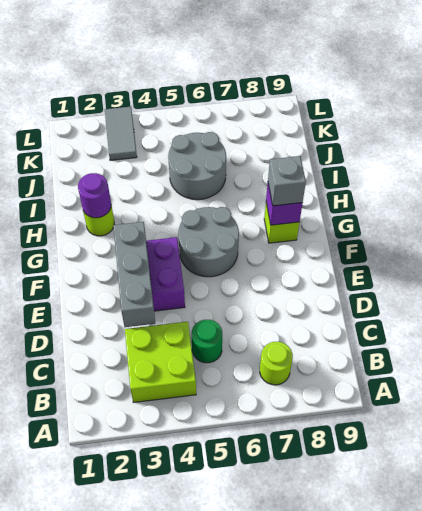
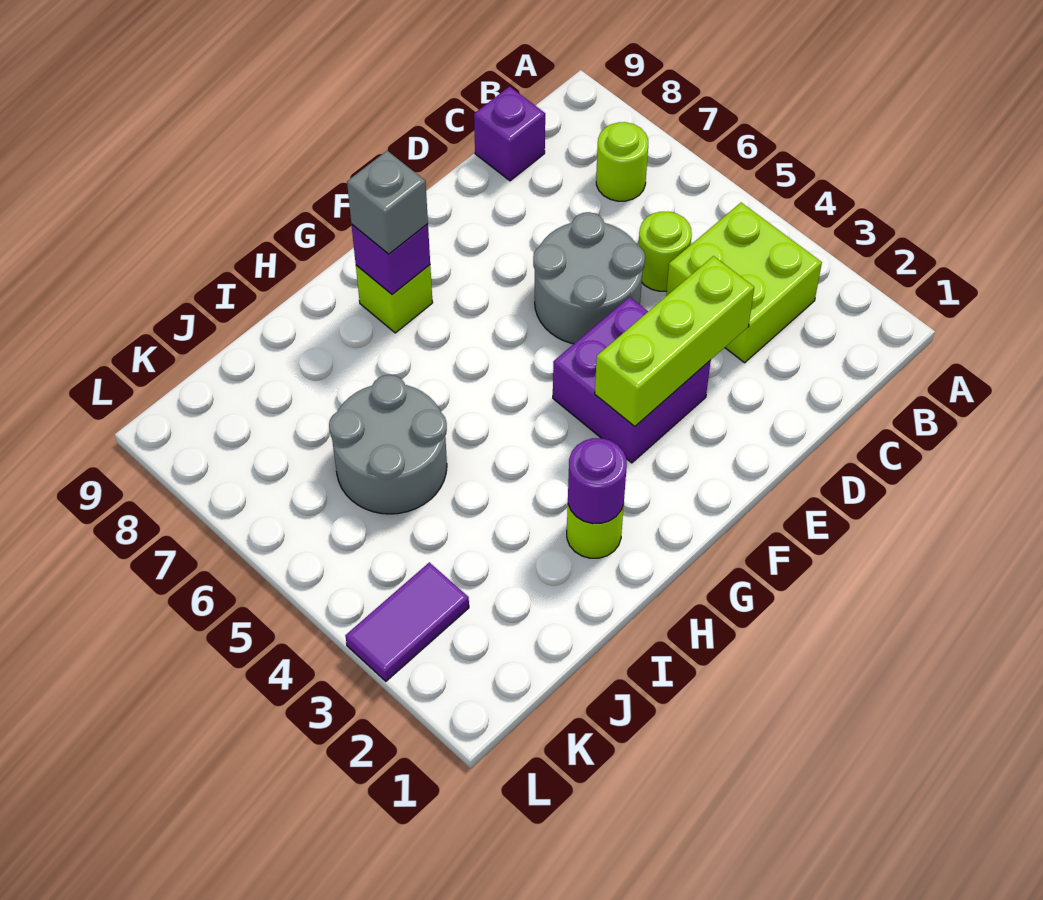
green 1x1 round brick [192,320,222,363] -> lime 1x1 round brick [638,211,692,291]
none -> purple 1x1 brick [474,86,545,181]
grey 1x3 brick [113,222,155,327] -> lime 1x3 brick [595,256,754,426]
grey 2x2 round brick [178,207,239,277] -> grey 2x2 round brick moved to [533,212,645,344]
grey 1x2 tile [105,107,137,160] -> purple 1x2 tile [345,562,469,681]

